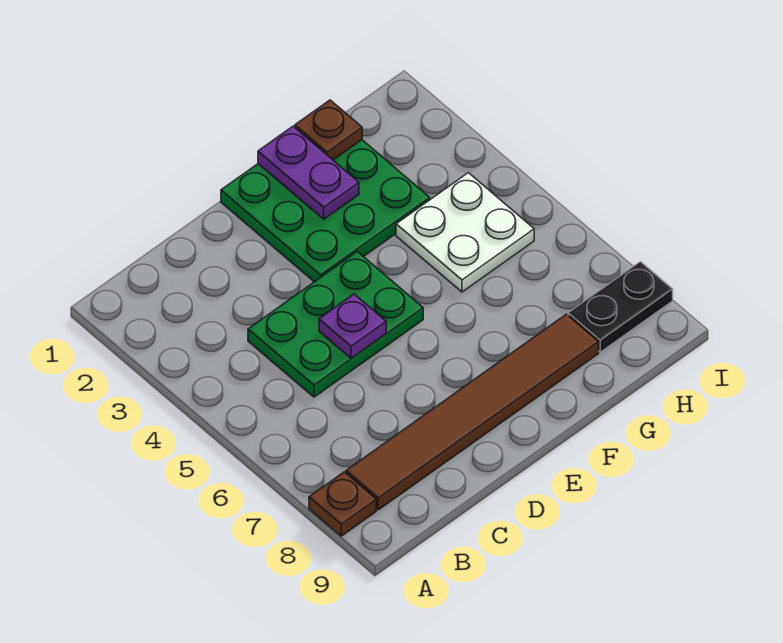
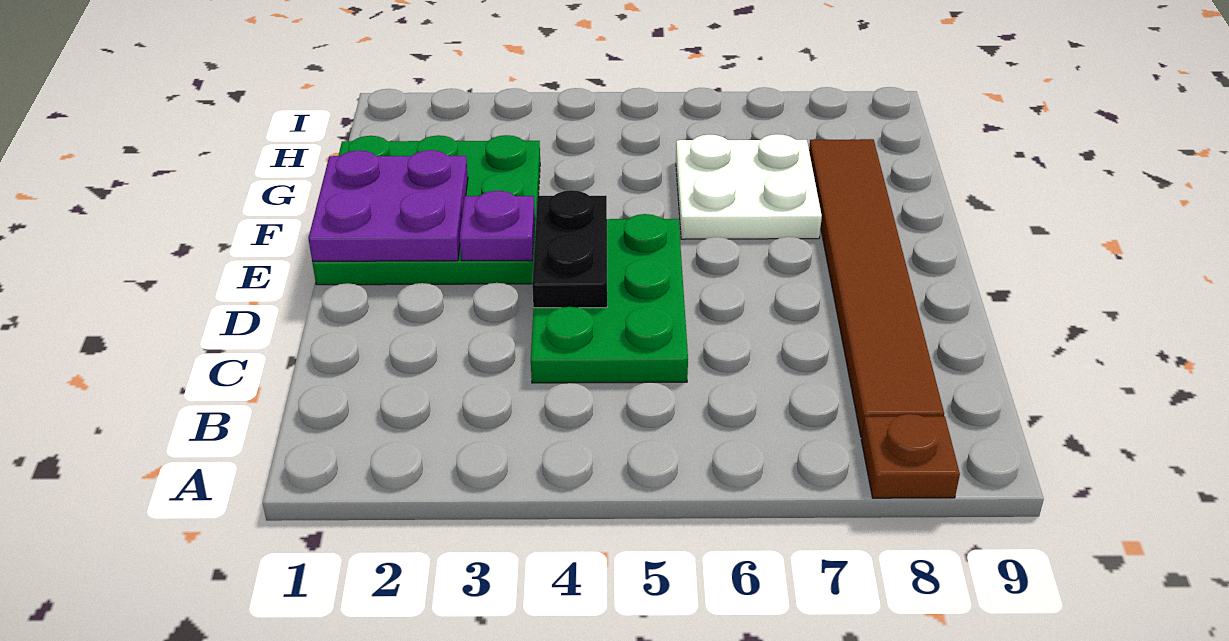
purple 1x1 plate [319,294,386,358] -> purple 1x1 plate moved to [460,191,535,261]
purple 1x2 plate [258,126,359,219] -> purple 2x2 plate [308,150,468,261]
brown 1x1 plate [295,100,362,160] -> none
white 2x2 plate [396,173,534,292] -> white 2x2 plate moved to [676,134,822,239]
black 1x2 plate [568,262,673,352] -> black 1x2 plate moved to [532,190,607,308]

